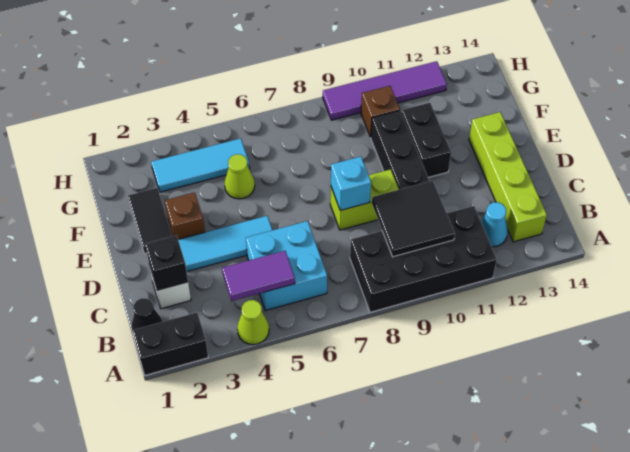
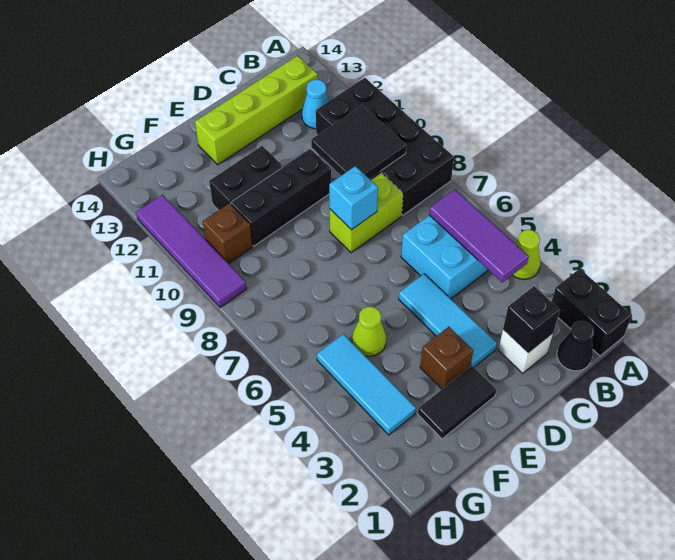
purple 1x2 tile [222,251,295,301] -> purple 1x3 tile [429,189,529,282]
lime 1x2 brick [330,169,399,230] -> lime 1x2 brick turned to [330,173,403,253]

